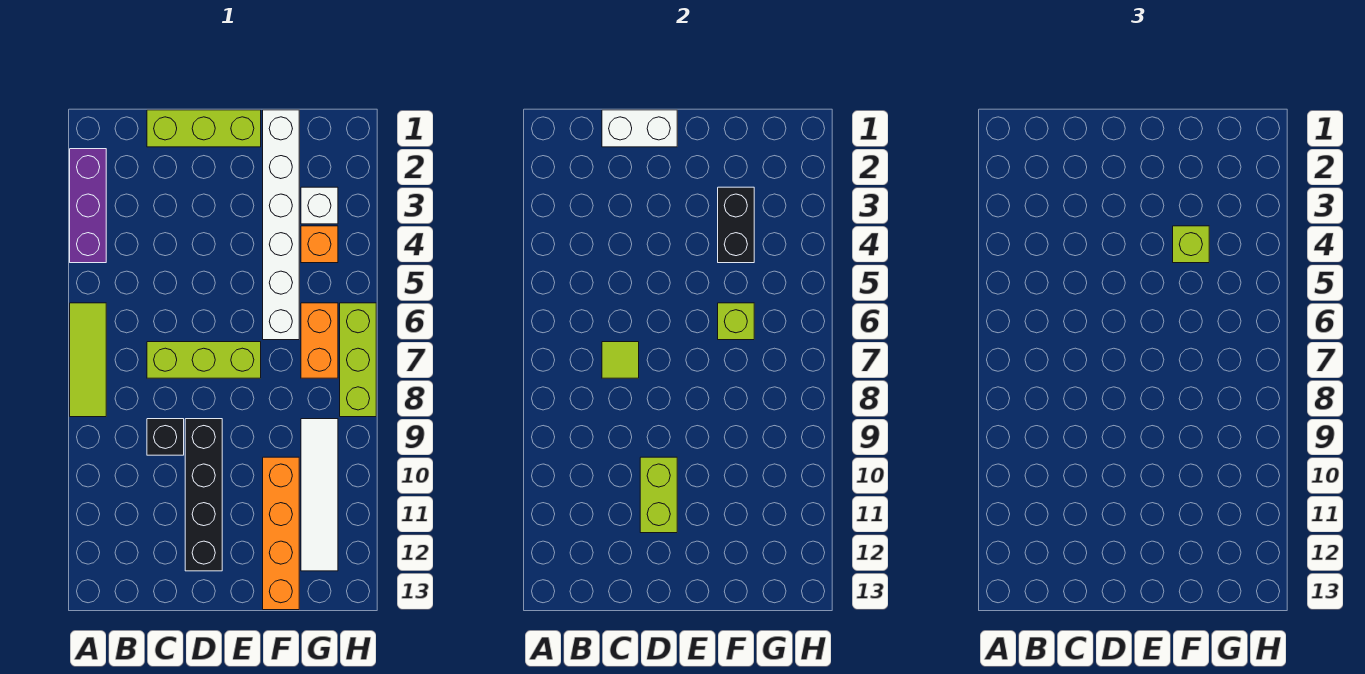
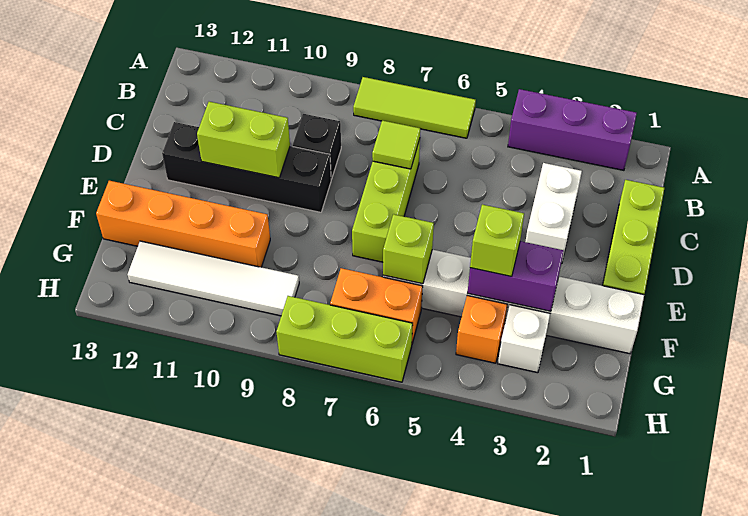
white 1x2 brick [602,110,677,147] -> white 1x2 brick moved to [525,163,582,264]
black 1x2 brick [718,187,754,263] -> purple 1x2 brick [468,241,564,311]

